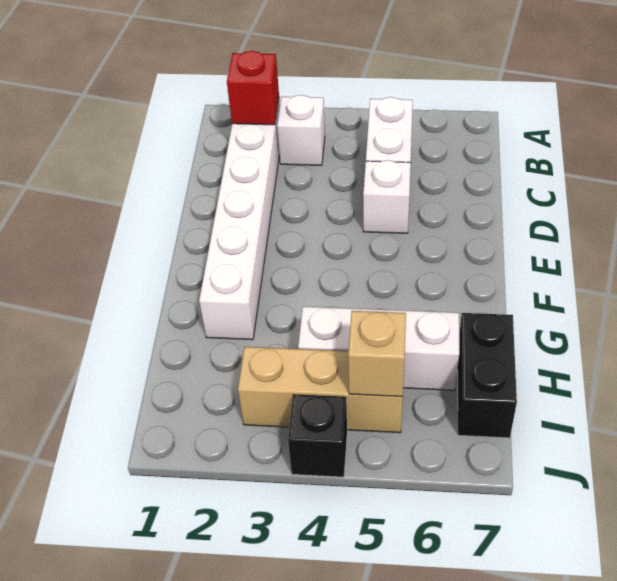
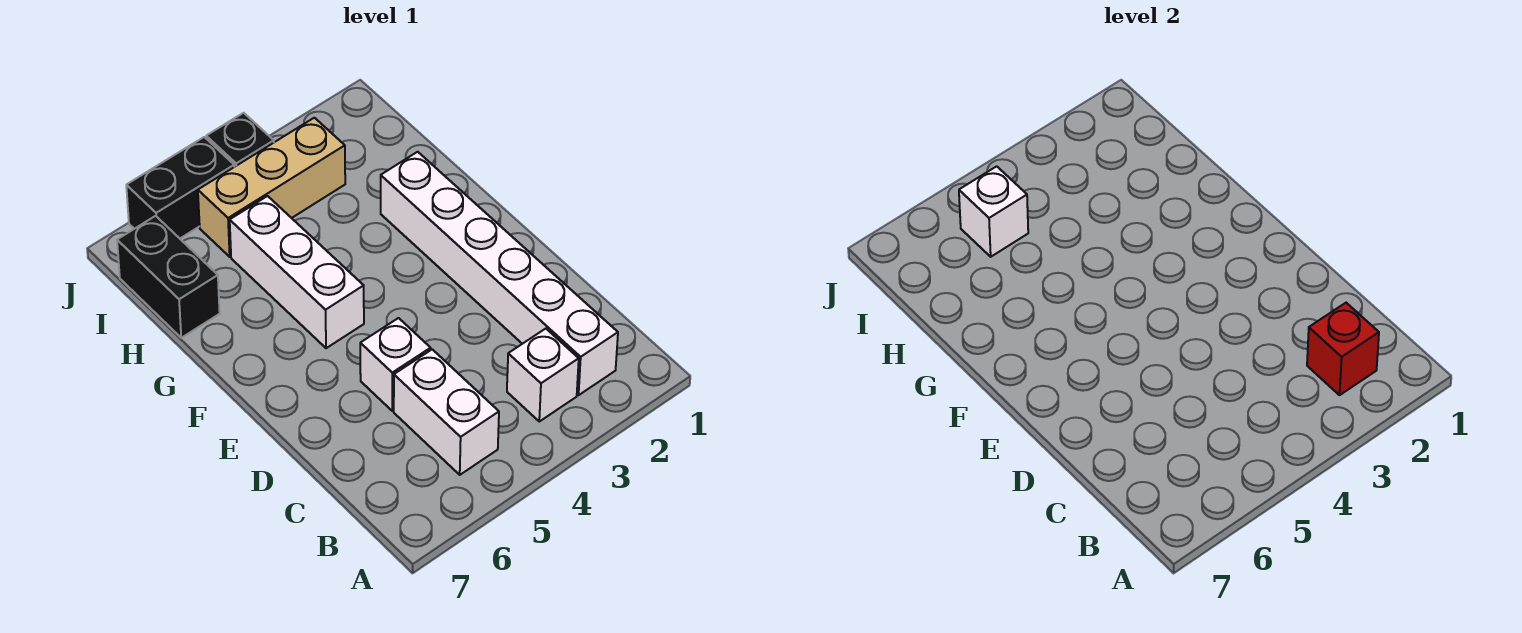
white 1x3 brick [298,307,459,390] -> white 1x3 brick turned to [230,196,364,348]
tan 1x1 brick [348,311,406,397] -> white 1x1 brick [959,166,1028,257]
none -> black 1x2 brick [126,137,234,238]

